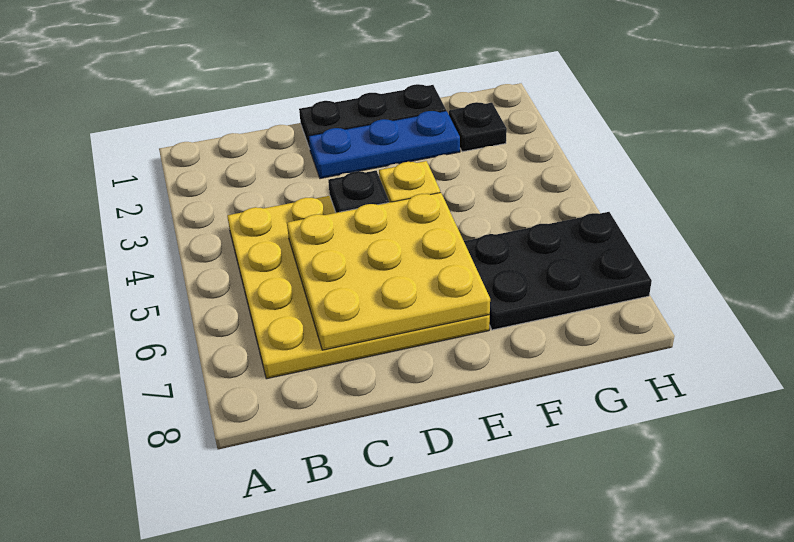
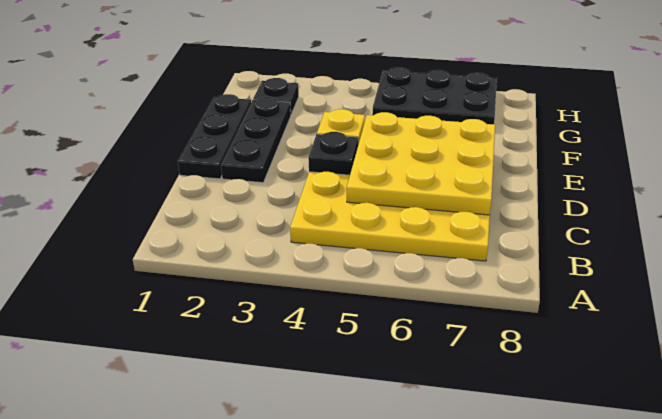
blue 1x3 plate [309,111,460,179] -> black 1x3 plate [221,97,291,183]
black 2x3 plate [464,212,652,330] -> black 2x3 plate turned to [372,67,497,124]

